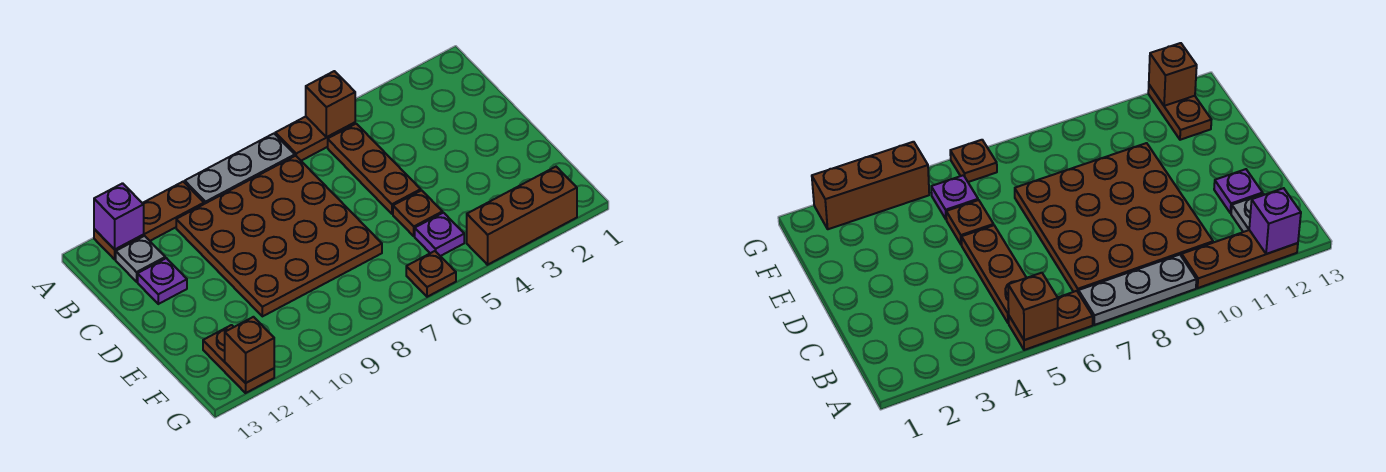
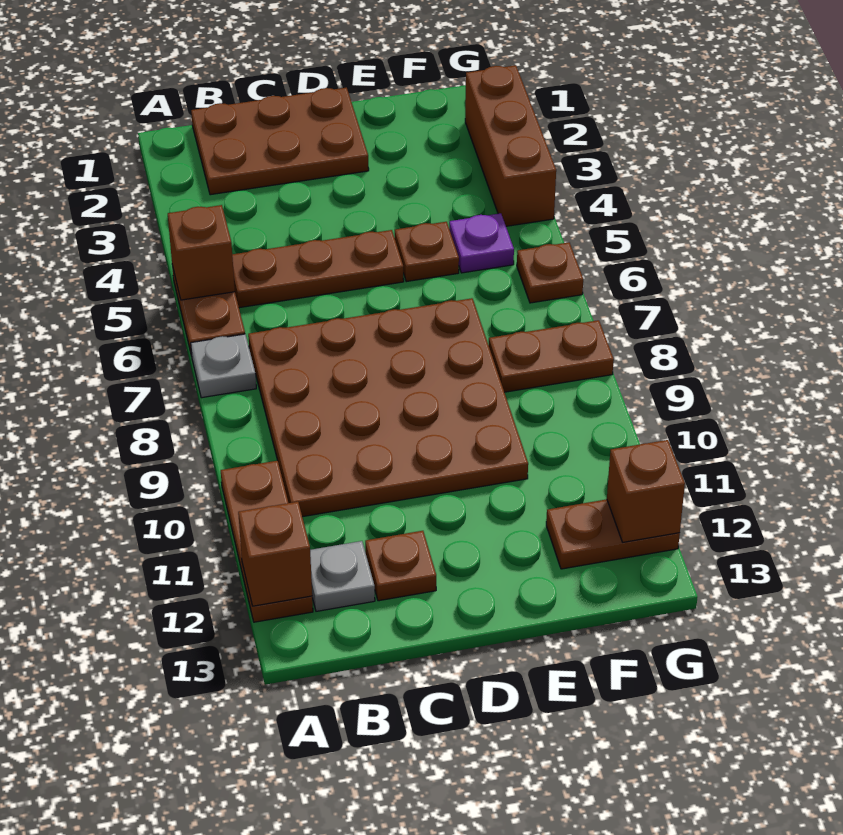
grey 1x3 plate [185,134,295,204] -> grey 1x1 plate [191,334,256,398]
purple 1x1 brick [94,183,144,249] -> brown 1x1 brick [238,502,312,606]
none -> brown 2x3 plate [191,88,369,195]
purple 1x1 plate [138,258,187,304] -> brown 1x1 plate [365,531,436,601]
none -> brown 1x2 plate [489,320,614,392]

